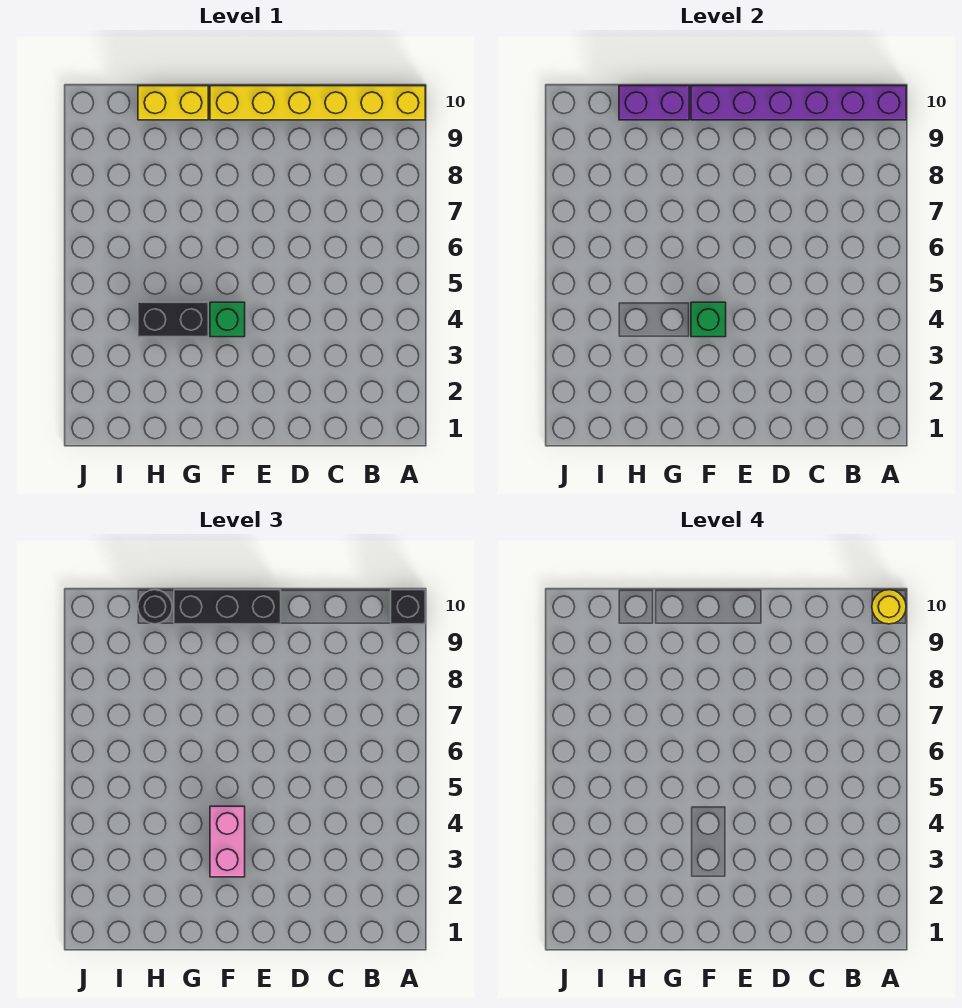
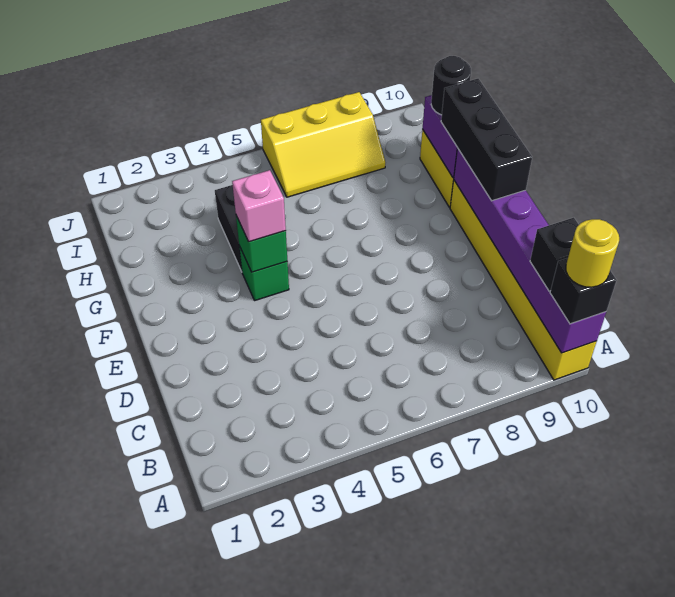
none -> black 1x1 brick [530,218,579,291]
pink 1x2 brick [210,806,245,877] -> pink 1x1 brick [232,170,286,242]
none -> yellow 2x3 slope [261,92,385,197]

